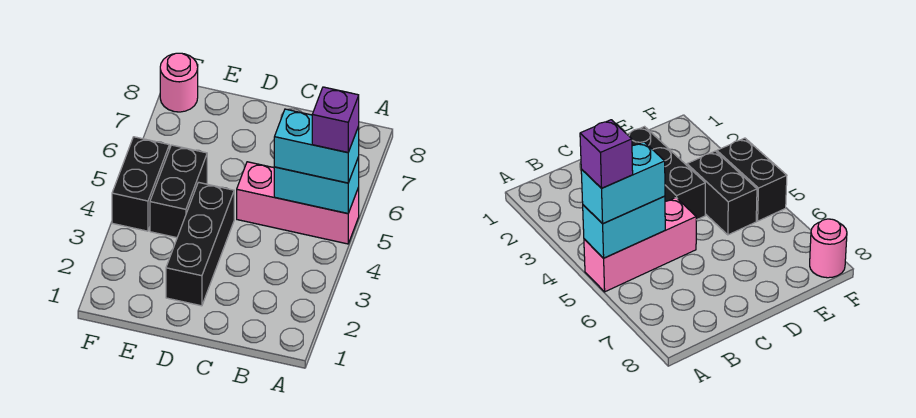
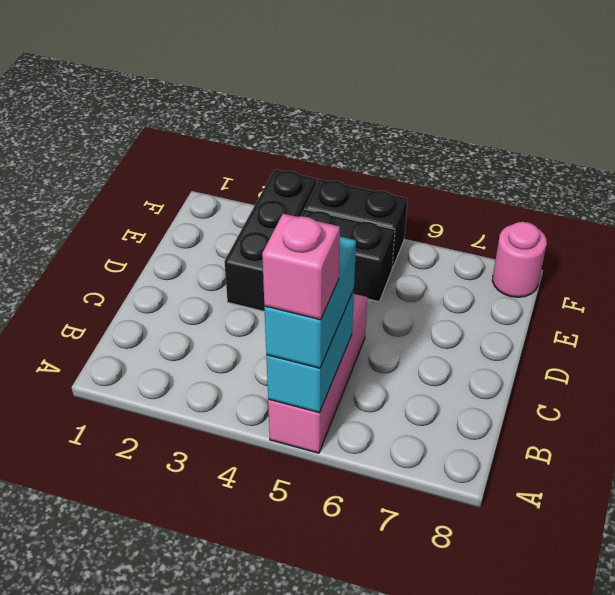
purple 1x1 brick [312,87,359,152] -> pink 1x1 brick [262,214,340,320]
black 1x3 brick [166,182,234,306] -> black 1x3 brick turned to [224,170,317,312]

